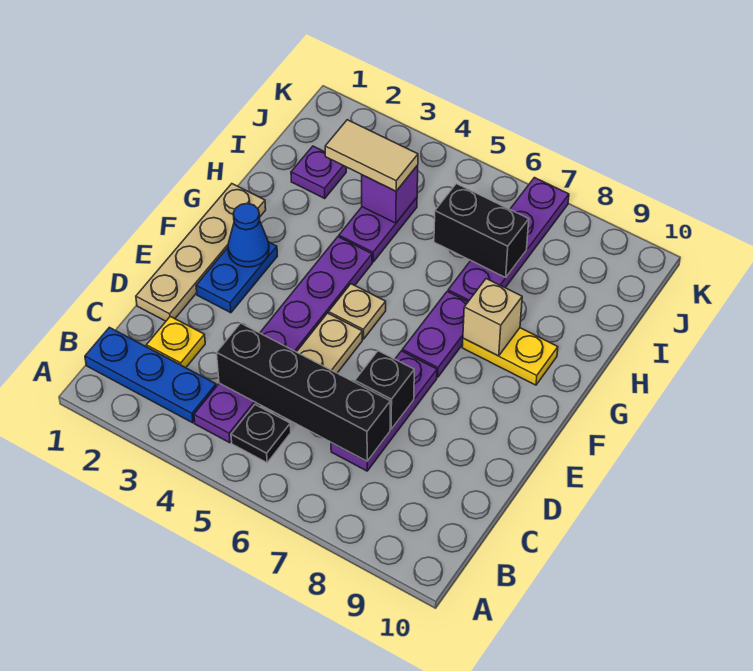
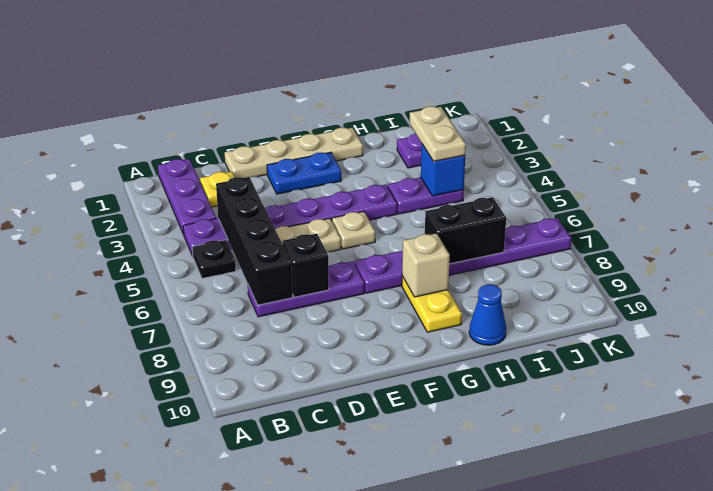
blue 1x3 plate [85,327,216,423] -> purple 1x3 plate [158,159,216,235]
blue 1x1 cone [228,203,269,267] -> blue 1x1 cone moved to [469,284,506,345]
tan 1x2 tile [325,120,418,191] -> tan 1x2 plate [410,106,466,162]
purple 1x1 brick [362,165,418,223] -> blue 1x1 brick [421,144,465,196]
black 1x2 brick [434,184,529,277] -> black 1x2 brick turned to [425,197,506,264]

